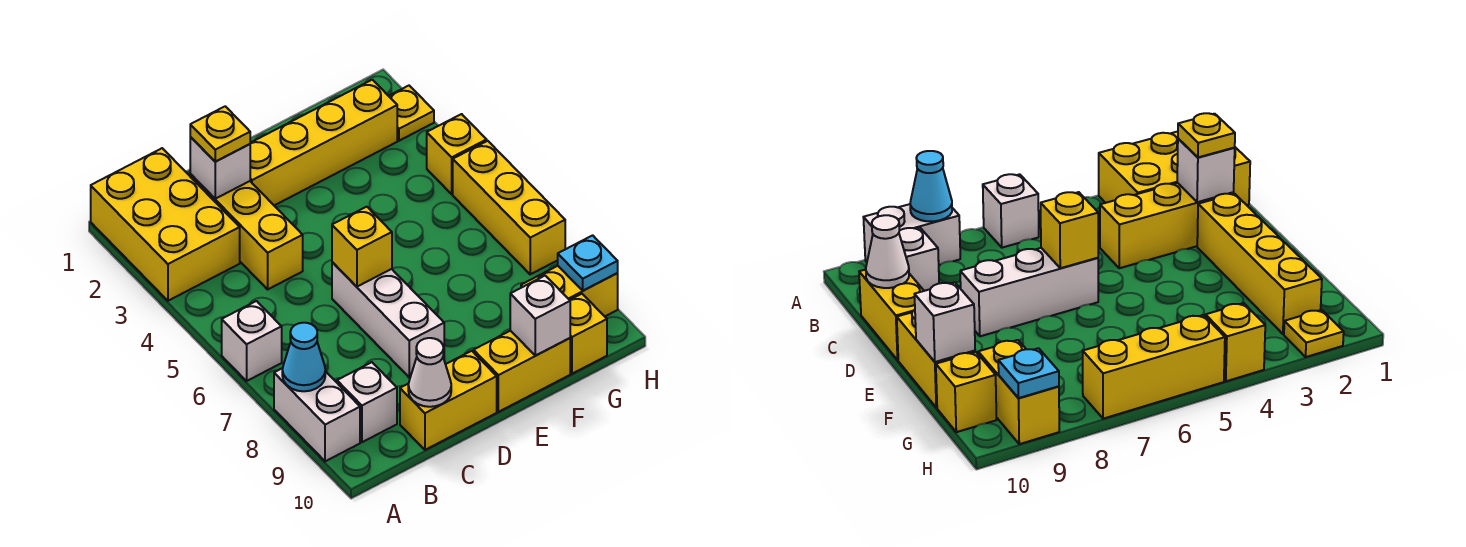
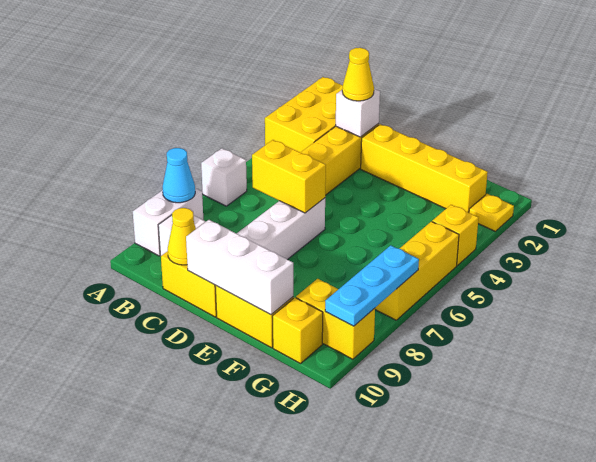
yellow 1x1 plate [190,106,250,161] -> yellow 1x1 cone [342,48,374,101]
white 1x1 cone [408,338,451,407] -> yellow 1x1 cone [168,208,196,265]
yellow 1x1 brick [332,207,392,287] -> yellow 1x2 brick [252,140,326,213]
white 1x1 brick [510,276,570,356] -> white 1x3 brick [186,220,293,315]
cyan 1x1 plate [558,235,618,290] -> cyan 1x3 plate [325,245,419,326]

